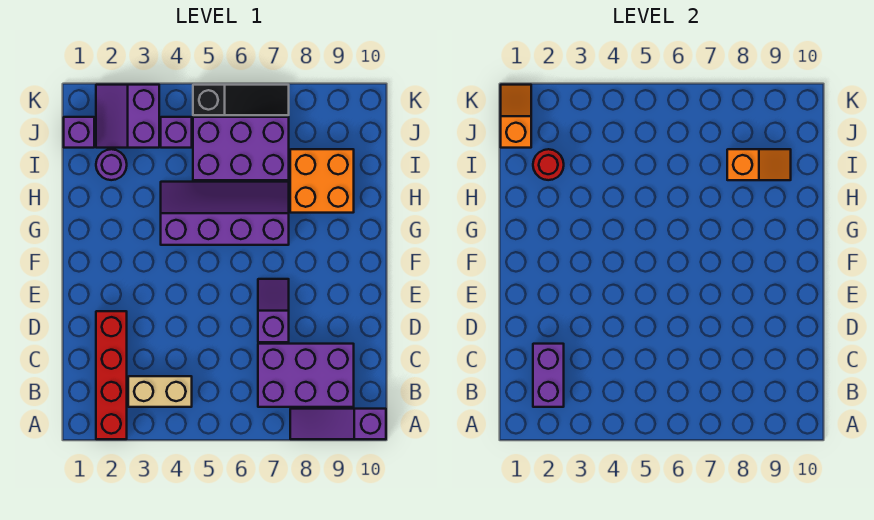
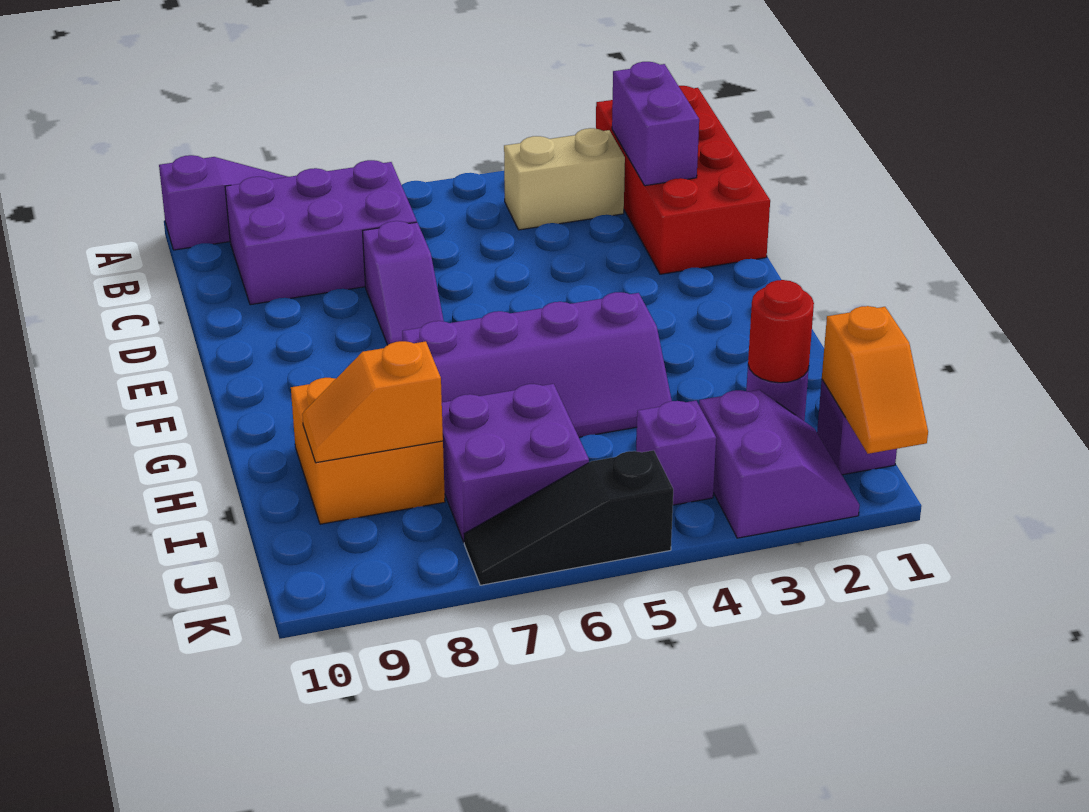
red 1x4 brick [96,311,127,439] -> red 2x4 brick [596,86,770,274]
purple 2x3 brick [193,117,289,180] -> purple 2x2 brick [442,384,589,542]

